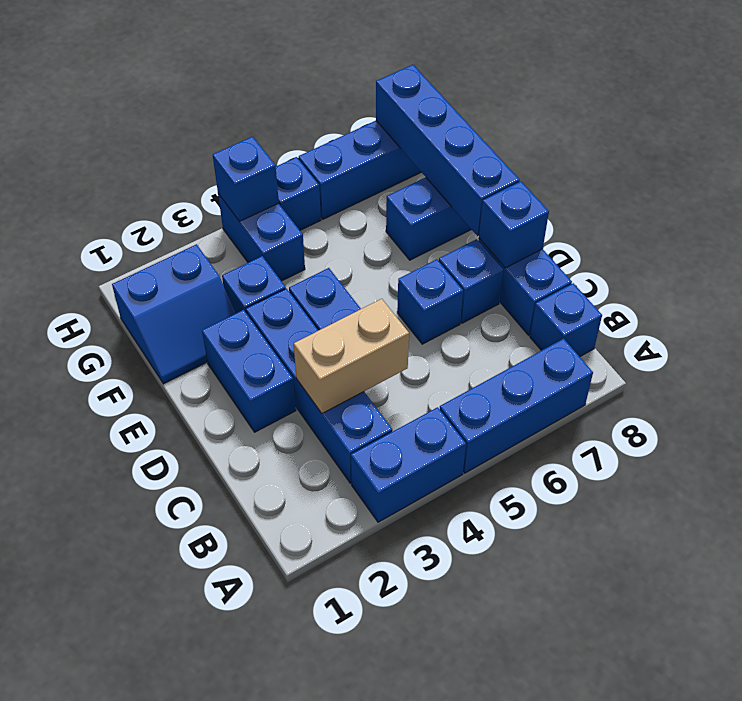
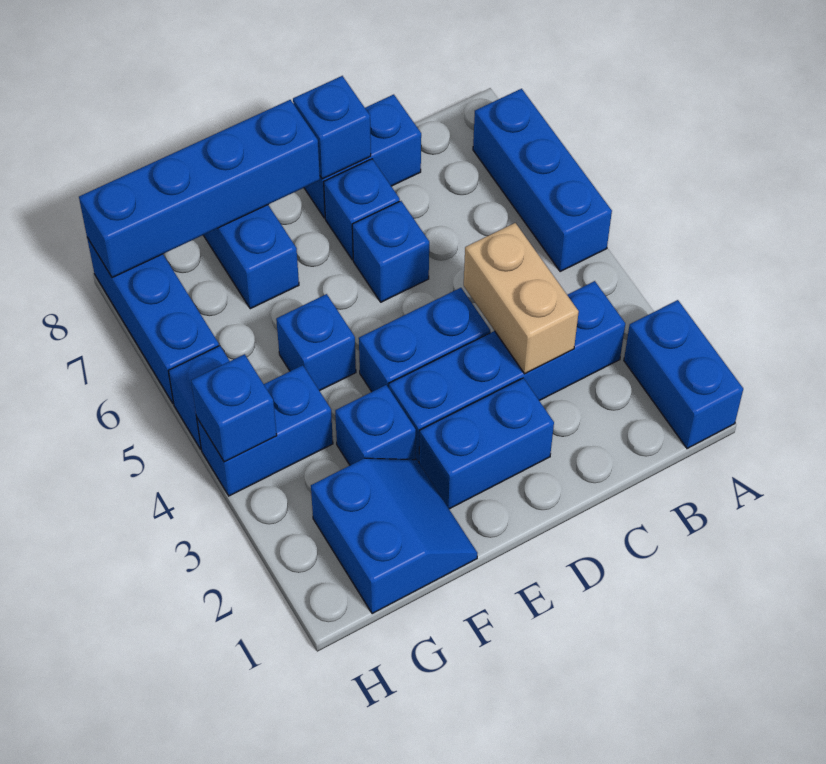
blue 1x2 brick [351,407,466,522] -> blue 1x2 brick moved to [624,300,743,449]
blue 1x1 brick [530,283,602,357] -> blue 1x1 brick moved to [276,294,356,391]

